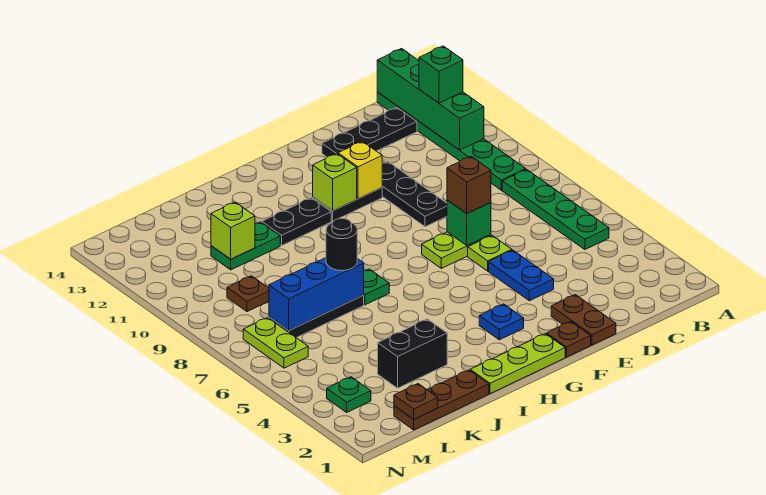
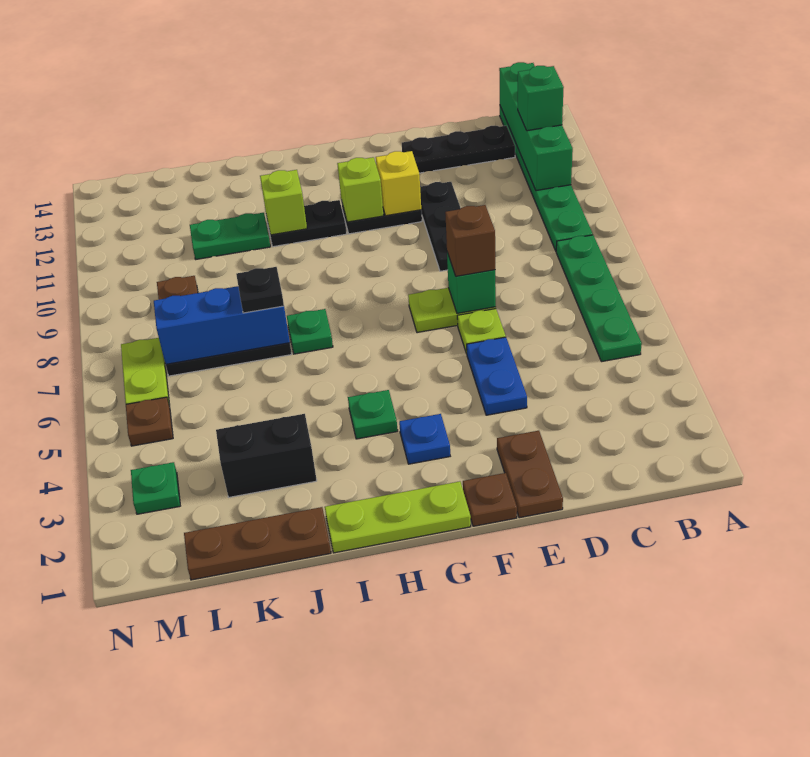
none -> green 1x1 plate [348,390,398,439]
black 1x1 round brick [326,218,357,271] -> black 1x1 plate [236,267,284,313]
lime 1x1 brick [211,202,255,259] -> lime 1x1 brick moved to [260,170,307,235]
brown 1x1 plate [394,384,438,419] -> brown 1x1 plate moved to [126,397,173,446]

